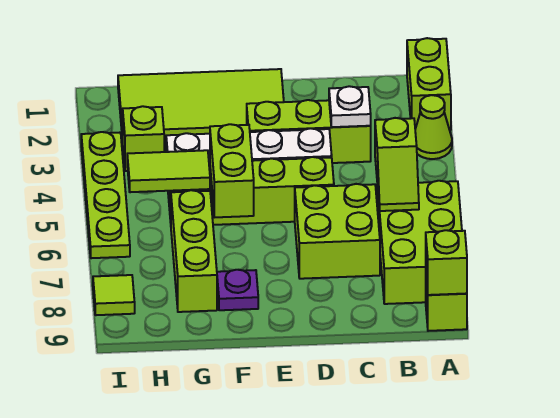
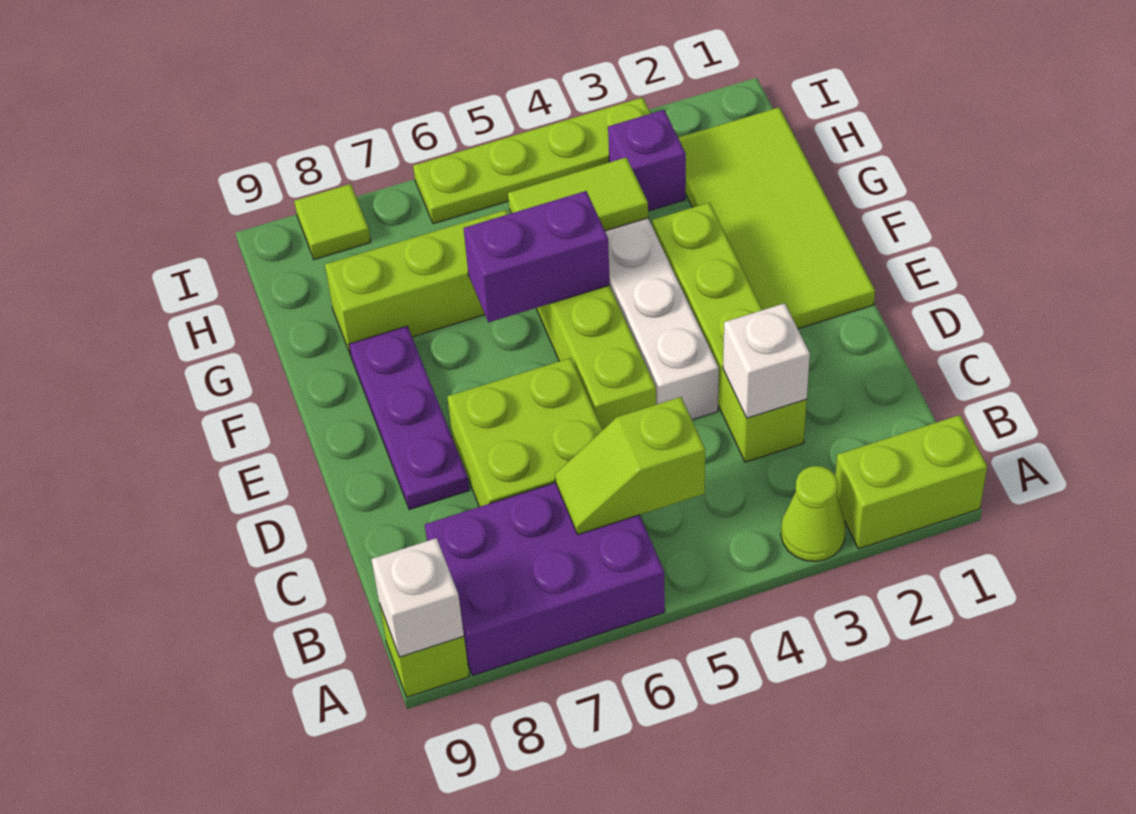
lime 2x3 brick [377,181,462,304] -> purple 2x3 brick [425,483,665,675]
lime 1x1 brick [426,230,467,295] -> white 1x1 brick [371,538,464,657]
lime 1x3 brick [247,100,371,163] -> lime 1x4 brick [652,202,807,462]
white 1x1 plate [329,86,371,127] -> white 1x1 brick [723,303,810,418]
lime 1x2 brick [210,124,254,217] -> purple 1x2 brick [464,191,610,322]
purple 1x1 plate [217,270,258,310] -> purple 1x3 plate [349,326,469,510]
lime 1x2 tile [127,150,210,192] -> lime 1x2 tile turned to [508,157,648,231]
lime 1x1 brick [123,106,164,171] -> purple 1x1 brick [608,110,686,211]

